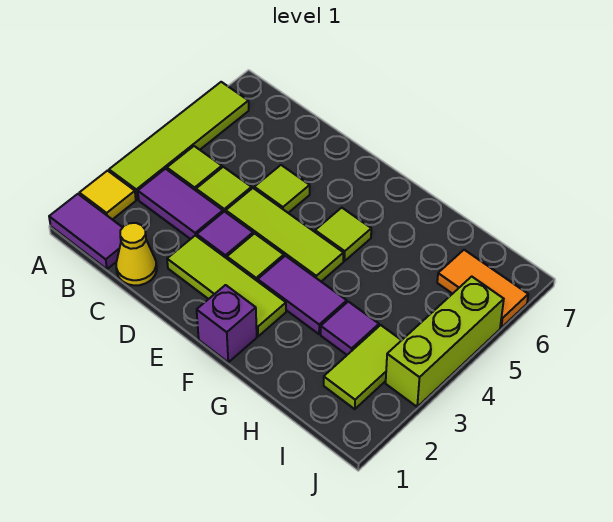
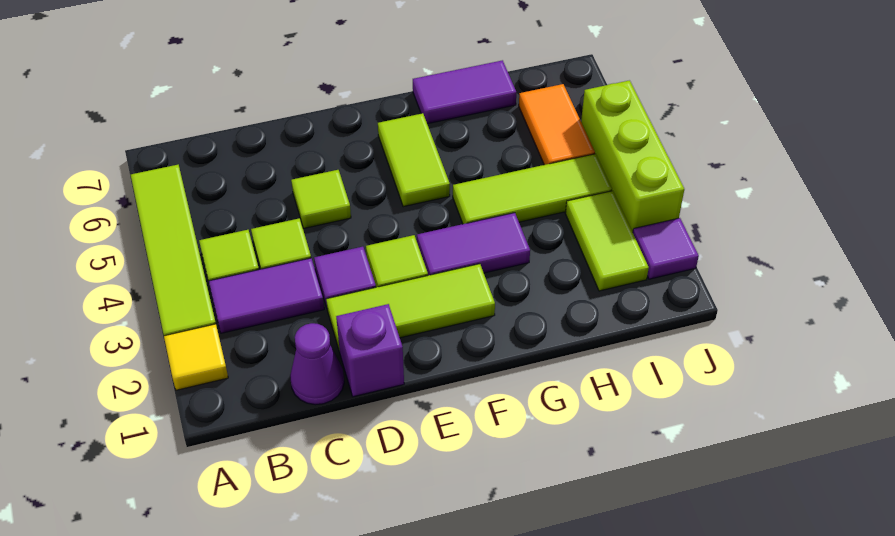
purple 1x2 tile [49,194,123,269] -> purple 1x2 tile moved to [413,60,516,124]
yellow 1x1 cone [116,223,157,285] -> purple 1x1 cone [290,323,344,405]
lime 1x3 tile [226,188,343,281] -> lime 1x3 tile moved to [453,154,612,224]
purple 1x1 brick [197,285,257,362] -> purple 1x1 brick moved to [336,304,404,397]
lime 1x1 tile [315,208,371,261] -> lime 1x2 tile [378,113,450,207]
purple 1x1 tile [321,302,379,355] -> purple 1x1 tile moved to [633,218,699,279]
orange 1x2 tile [437,250,528,328] -> orange 1x2 tile turned to [519,84,595,165]

